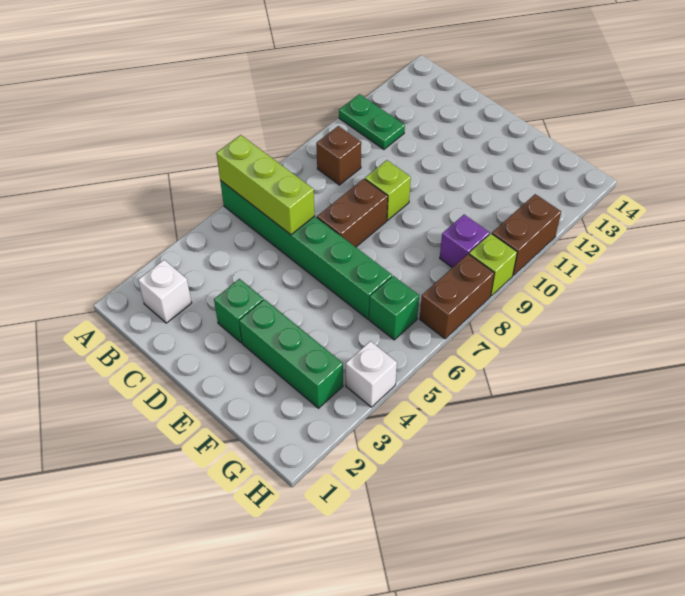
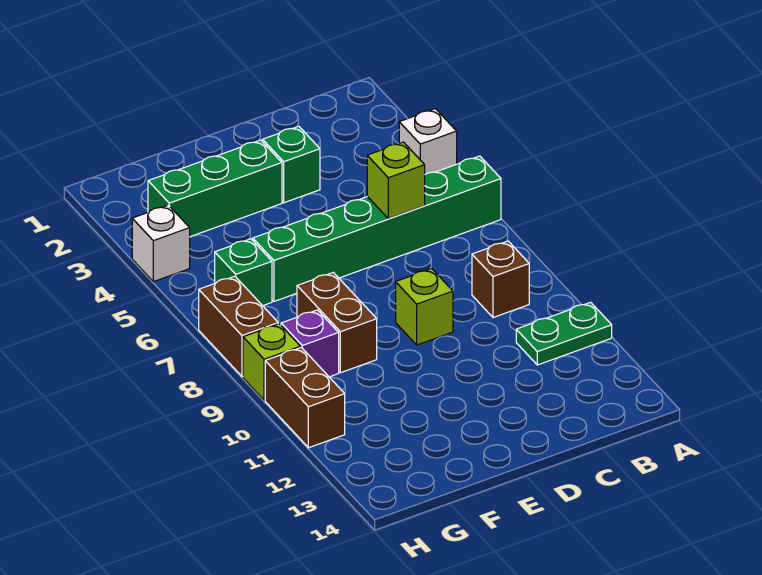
lime 1x3 brick [216,135,315,235] -> lime 1x1 brick [367,142,425,219]
white 1x1 brick [138,260,192,323] -> white 1x1 brick moved to [399,109,457,174]
brown 1x2 brick [317,179,388,247] -> brown 1x2 brick moved to [297,272,377,373]

